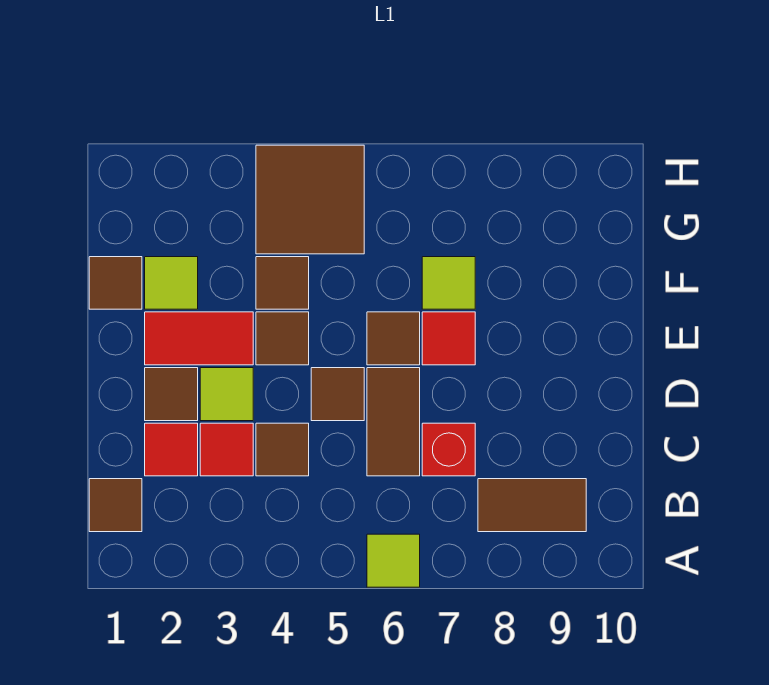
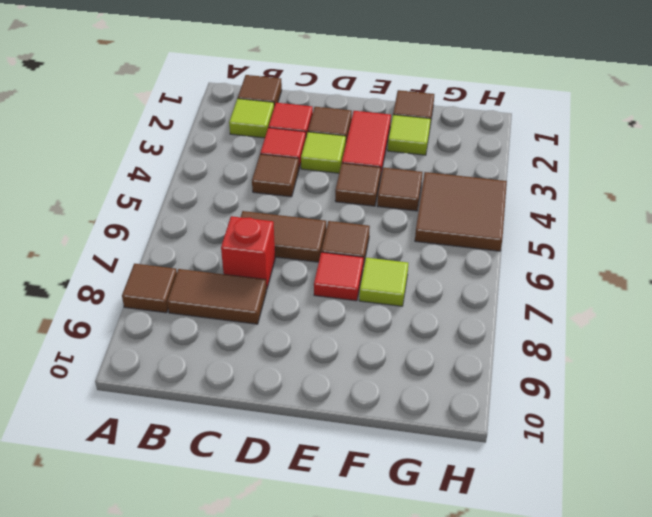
lime 1x1 tile [367,534,420,587] -> lime 1x1 tile moved to [229,99,274,138]
brown 1x2 tile [478,479,586,532] -> brown 1x2 tile turned to [167,269,267,324]
brown 1x1 tile [311,368,364,421] -> brown 1x1 tile moved to [122,264,177,313]

